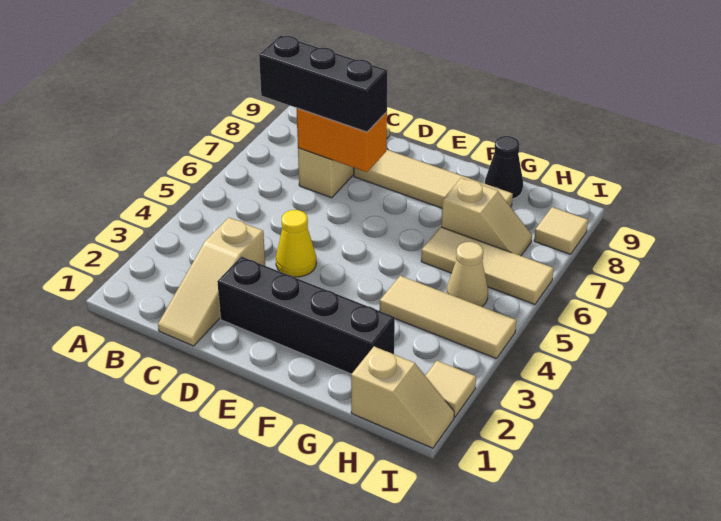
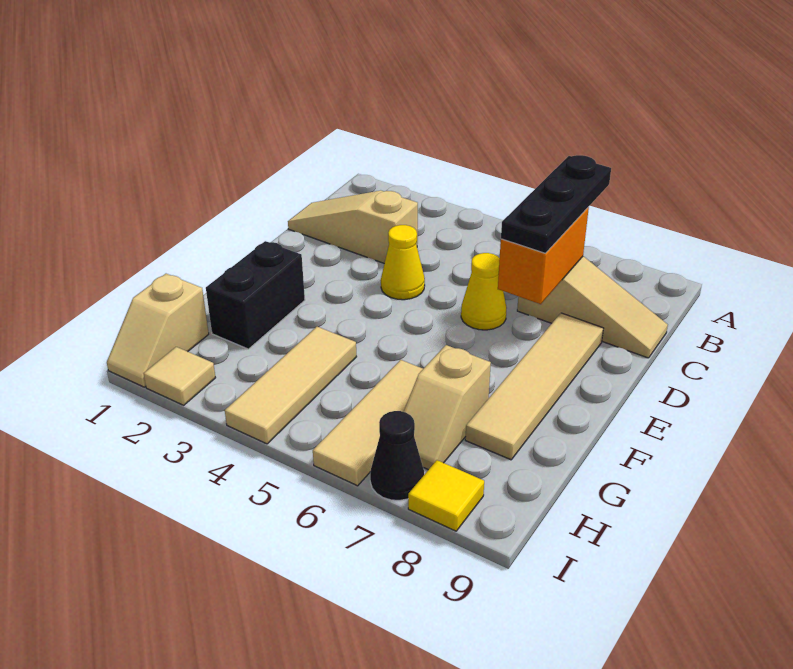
black 1x3 brick [259,35,387,132] -> black 1x3 plate [501,155,611,253]
black 1x4 brick [217,256,395,374] -> black 1x2 brick [206,241,305,349]
none -> yellow 1x1 cone [461,253,507,330]
black 1x1 cone [485,136,523,199] -> black 1x1 cone moved to [370,411,424,500]
tan 1x1 cone [447,242,488,307] -> none
tan 1x1 tile [534,207,588,254] -> yellow 1x1 tile [408,460,484,531]

